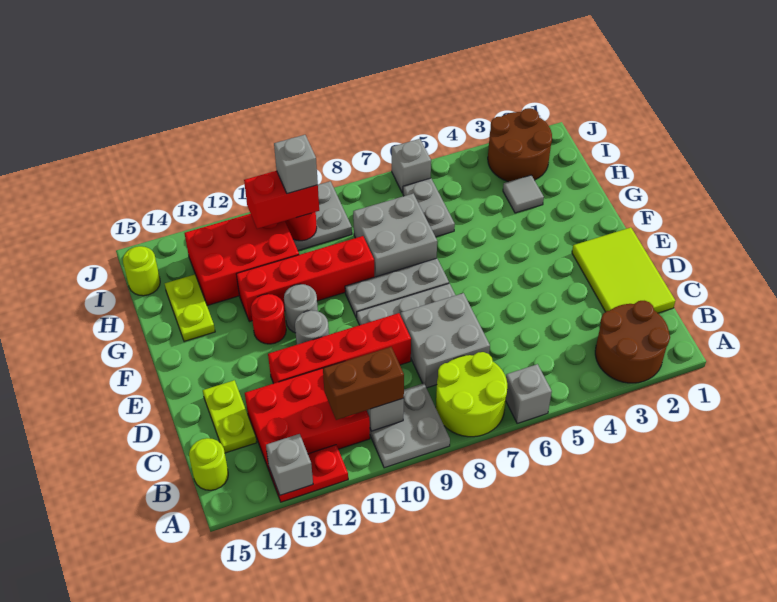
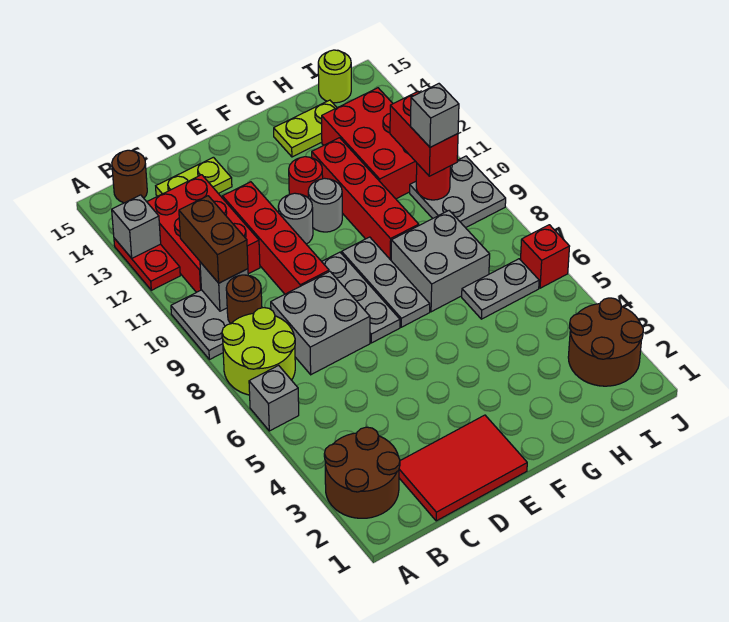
none -> brown 1x1 round brick [226,275,262,324]
lime 1x1 round brick [189,438,228,490] -> brown 1x1 round brick [112,150,147,203]
lime 2x3 tile [572,227,675,313] -> red 2x3 tile [399,415,527,521]
grey 1x1 tile [503,175,544,213] -> none
grey 1x1 brick [392,139,431,193] -> red 1x1 brick [521,225,570,288]

